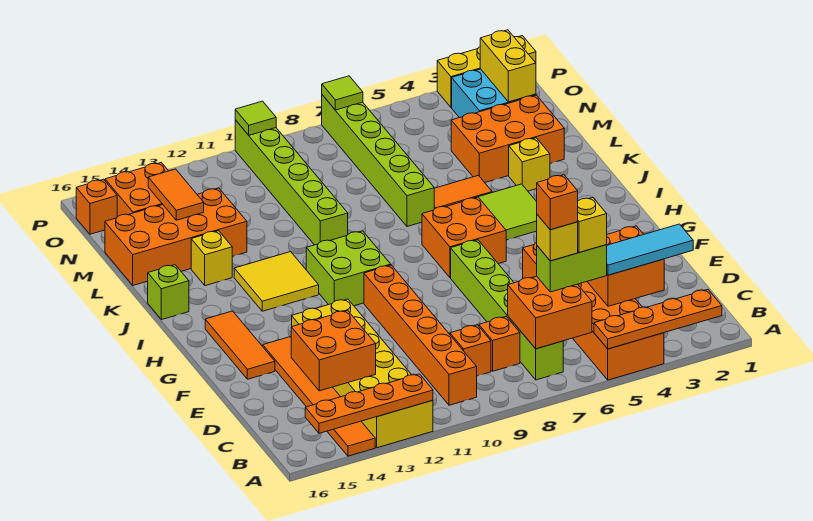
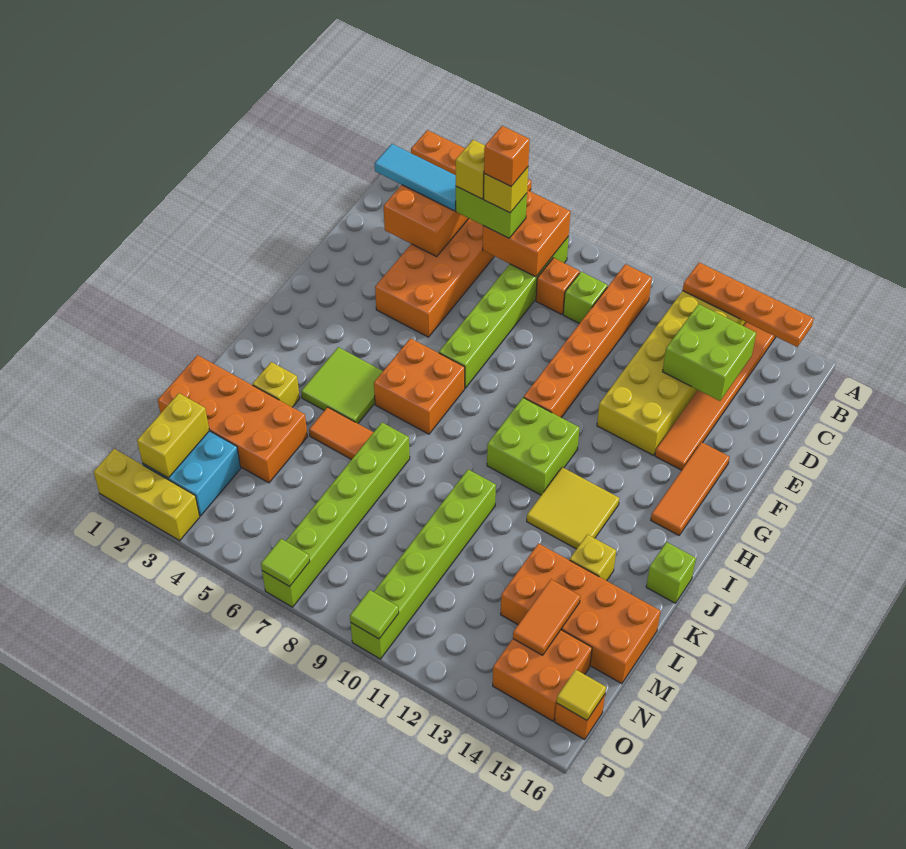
orange 1x1 brick [450,325,491,376] -> lime 1x1 brick [563,272,607,324]
orange 2x2 brick [291,310,376,391] -> lime 2x2 brick [663,304,756,401]
orange 2x3 brick [451,95,564,182] -> orange 2x4 brick [158,355,307,483]
none -> yellow 1x1 tile [557,670,606,720]

